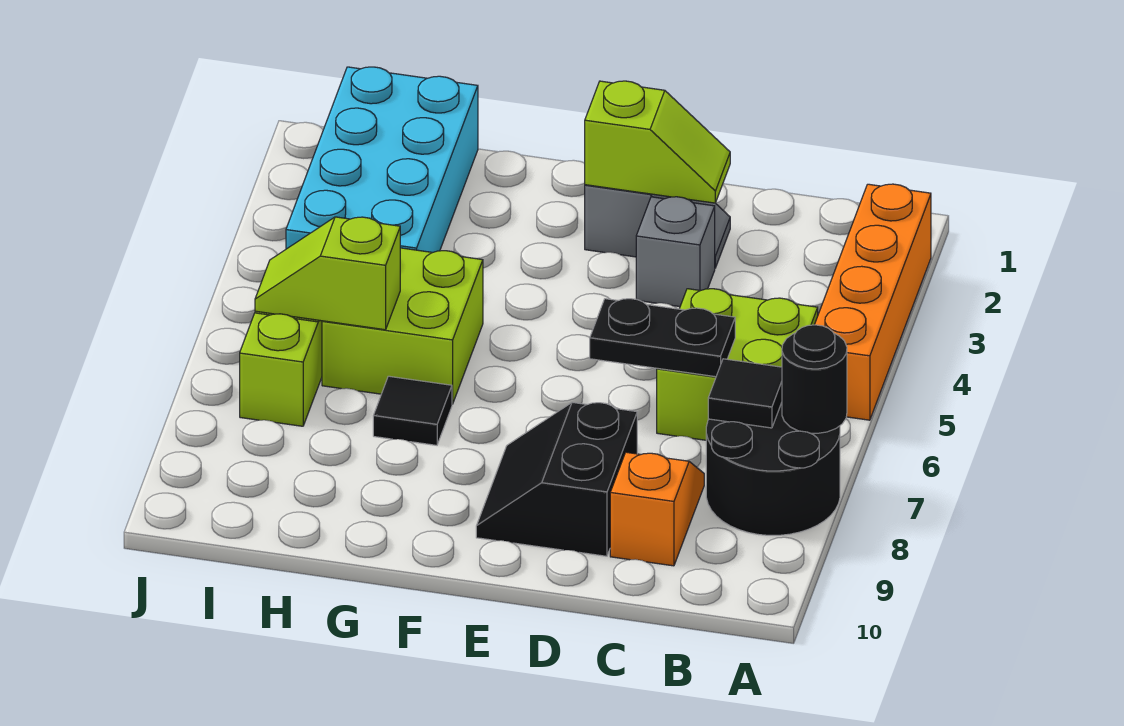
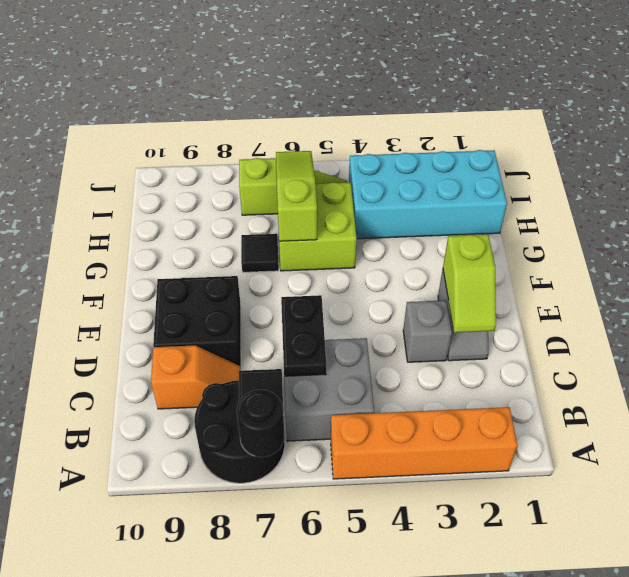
lime 2x2 brick [657,289,818,440] -> grey 2x2 brick [284,338,374,441]
black 2x2 slope [476,402,637,556] -> black 2x2 brick [153,276,241,368]
lime 1x2 slope [255,217,400,330] -> lime 1x3 slope [276,151,317,241]

